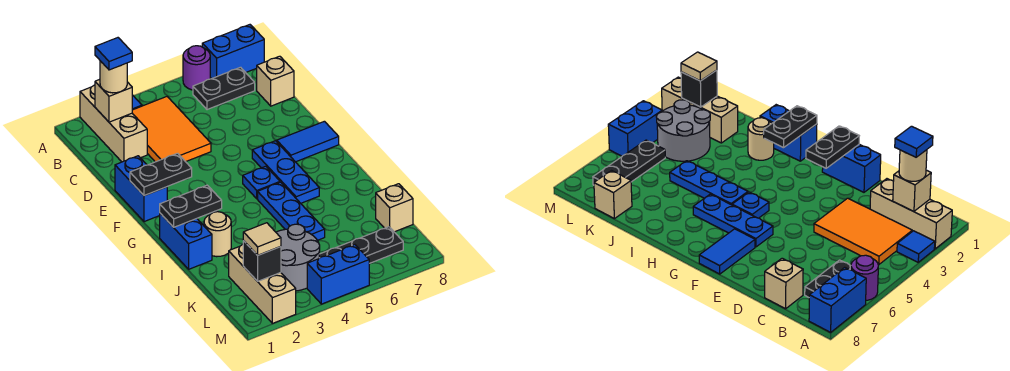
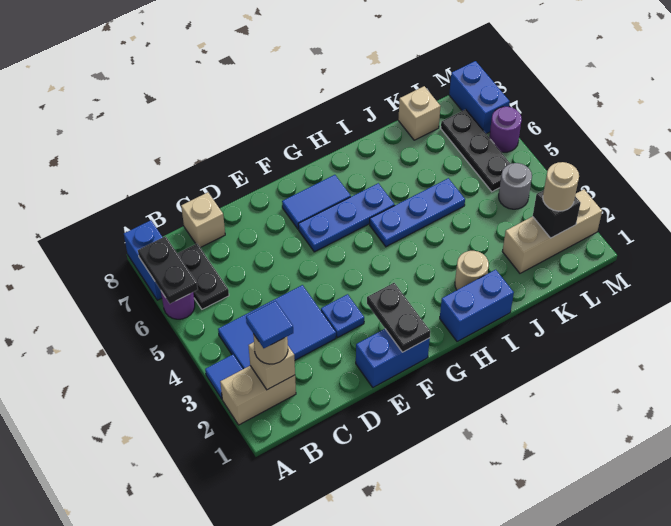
tan 1x3 brick [80,85,147,162] -> tan 1x2 brick [220,366,296,425]
orange 2x3 tile [132,97,211,162] -> blue 2x3 tile [218,285,336,369]
blue 1x2 tile [277,121,339,162] -> blue 1x2 tile turned to [282,175,351,229]
blue 1x1 plate [243,166,280,199] -> blue 1x1 plate moved to [321,294,364,338]
black 1x2 plate [160,185,222,227] -> black 1x2 plate moved to [138,236,198,304]
grey 2x2 round brick [276,224,320,291] -> grey 1x1 round brick [499,163,532,209]
tan 1x1 tile [243,223,281,255] -> tan 1x1 round brick [543,162,579,211]
blue 1x2 brick [307,245,369,304] -> blue 1x2 brick moved to [449,61,510,134]
none -> purple 1x1 round brick [489,107,522,152]

